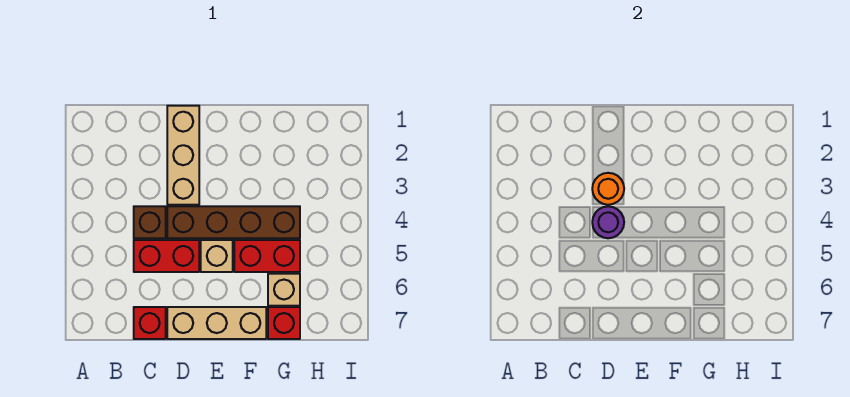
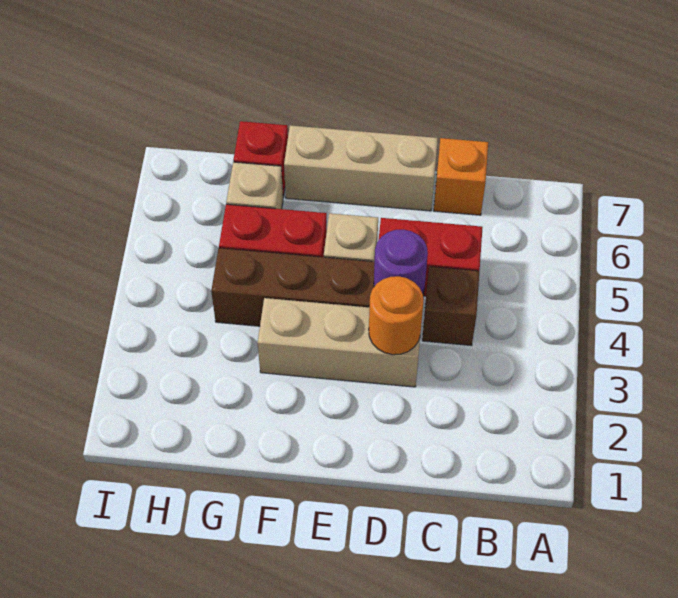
red 1x1 brick [134,307,166,339] -> orange 1x1 brick [434,138,488,215]
tan 1x3 brick [167,106,199,205] -> tan 1x3 brick turned to [258,298,420,387]

